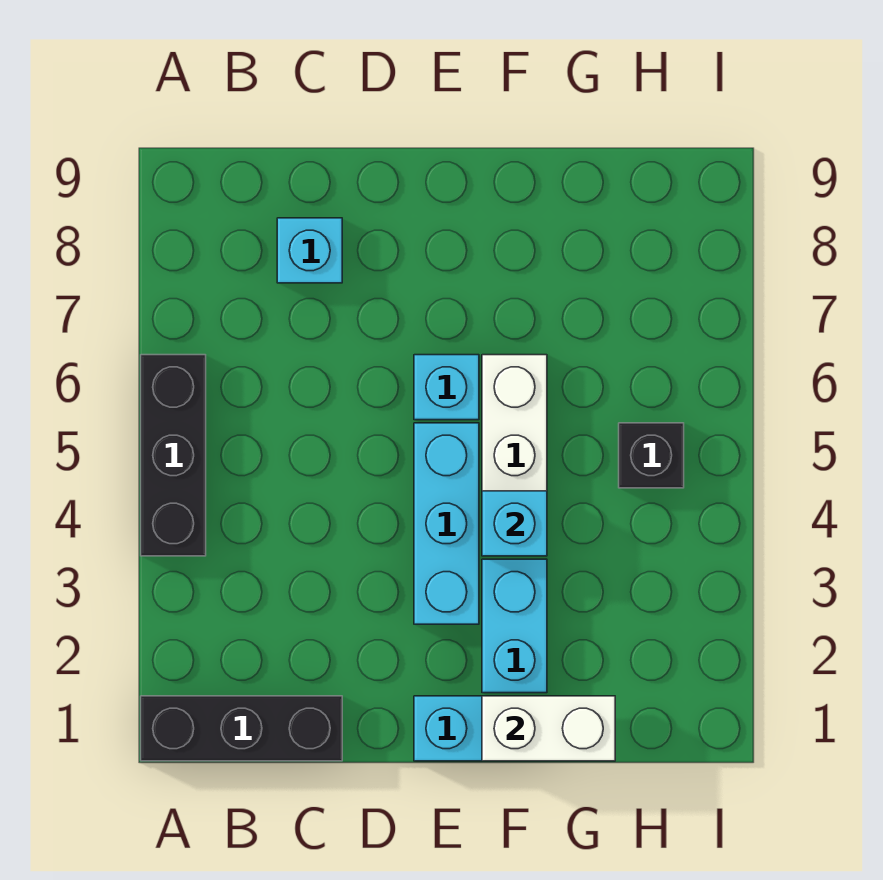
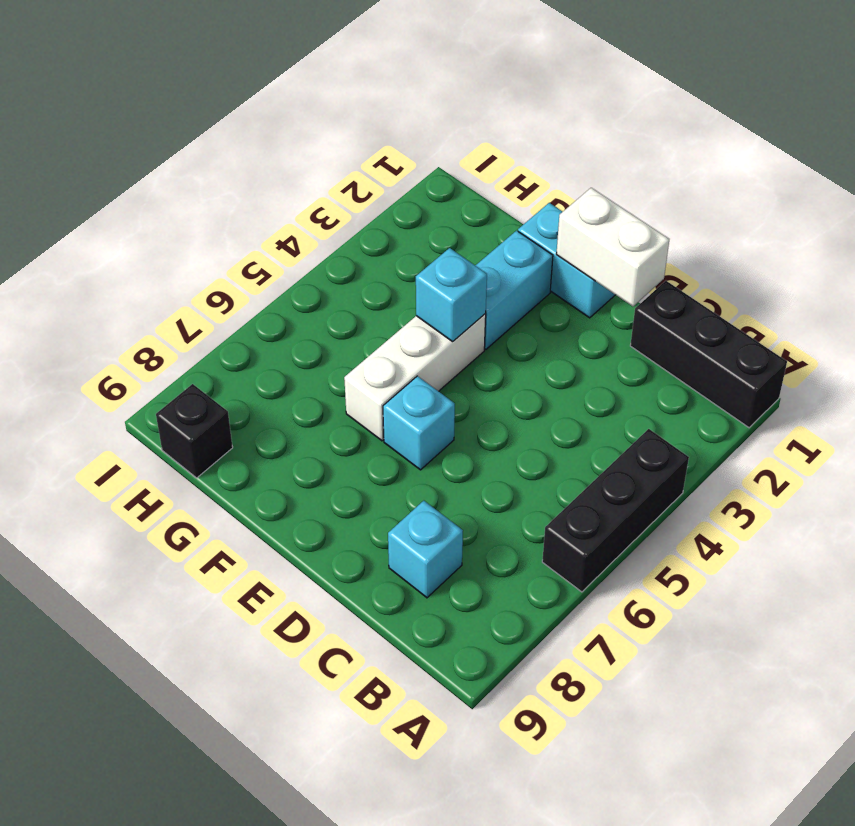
cyan 1x3 brick [414,423,479,624] -> none
white 1x2 brick [482,696,615,761] -> white 1x2 brick moved to [556,188,669,306]
black 1x1 brick [619,423,684,488] -> black 1x1 brick moved to [156,384,233,478]

